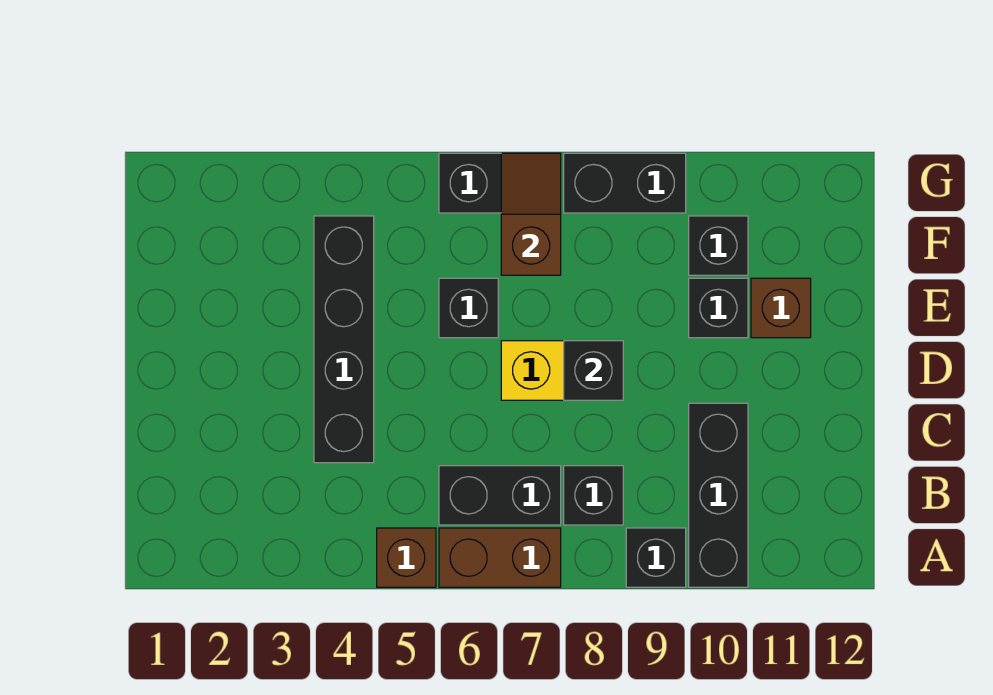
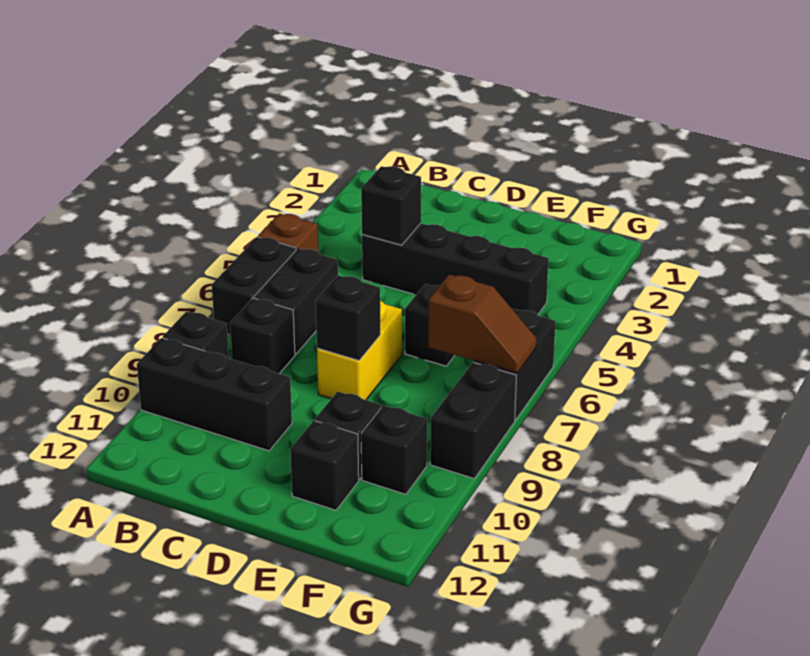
brown 1x2 brick [439,528,561,587] -> black 1x2 brick [212,237,296,335]
none -> black 1x1 brick [361,166,421,245]
brown 1x1 brick [751,278,811,338] -> black 1x1 brick [290,421,359,510]

